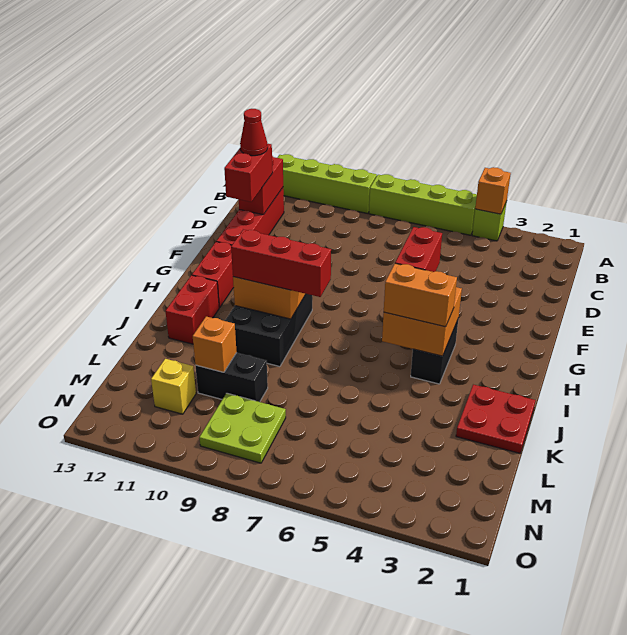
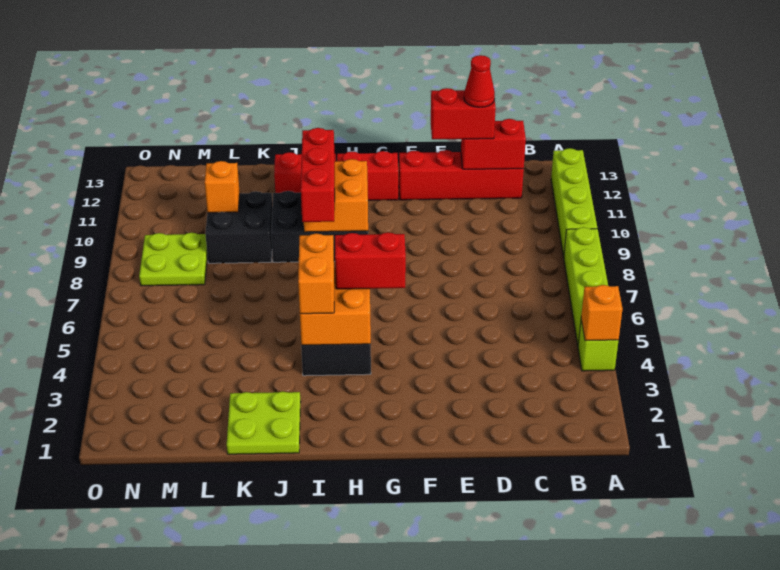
red 2x2 plate [456,385,535,453] -> lime 2x2 plate [227,391,301,454]
black 1x2 brick [195,353,268,402] -> black 2x2 brick [205,191,273,263]
yellow 1x1 brick [151,359,196,414] -> none

